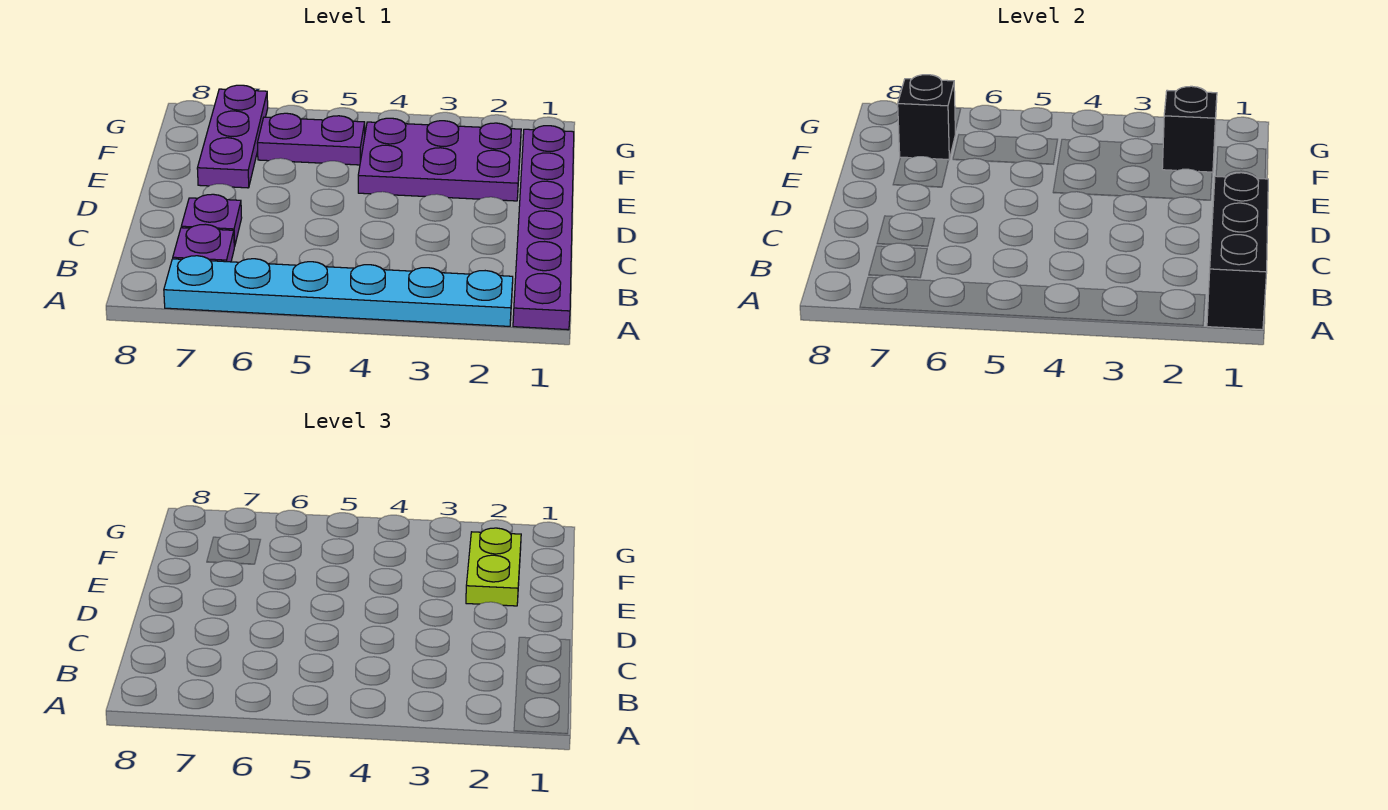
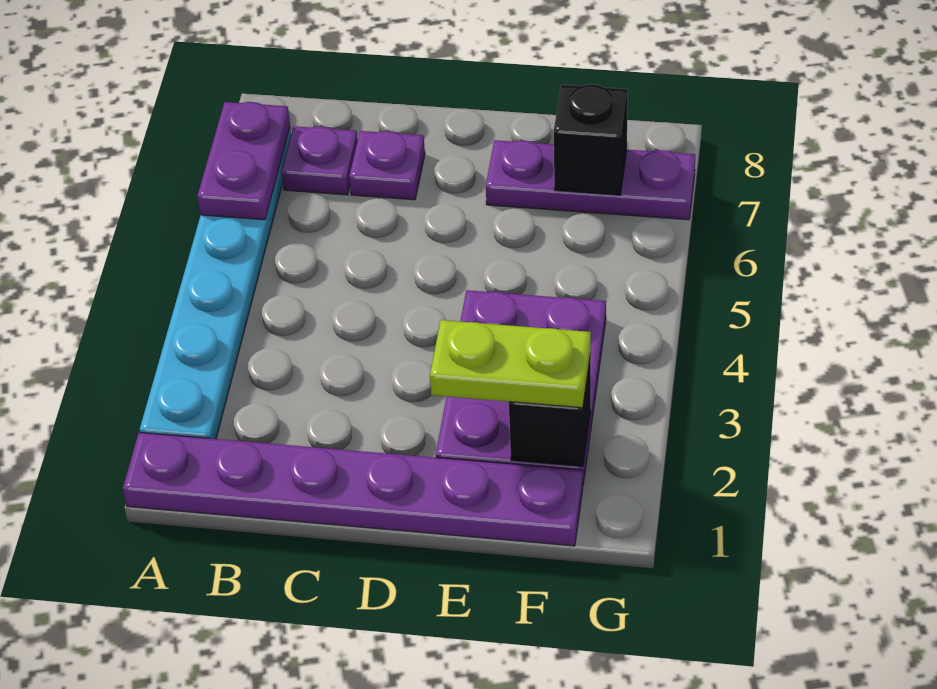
black 1x3 brick [1207,173,1268,330] -> none
purple 1x2 plate [258,113,365,165] -> purple 1x2 plate moved to [197,102,290,220]

